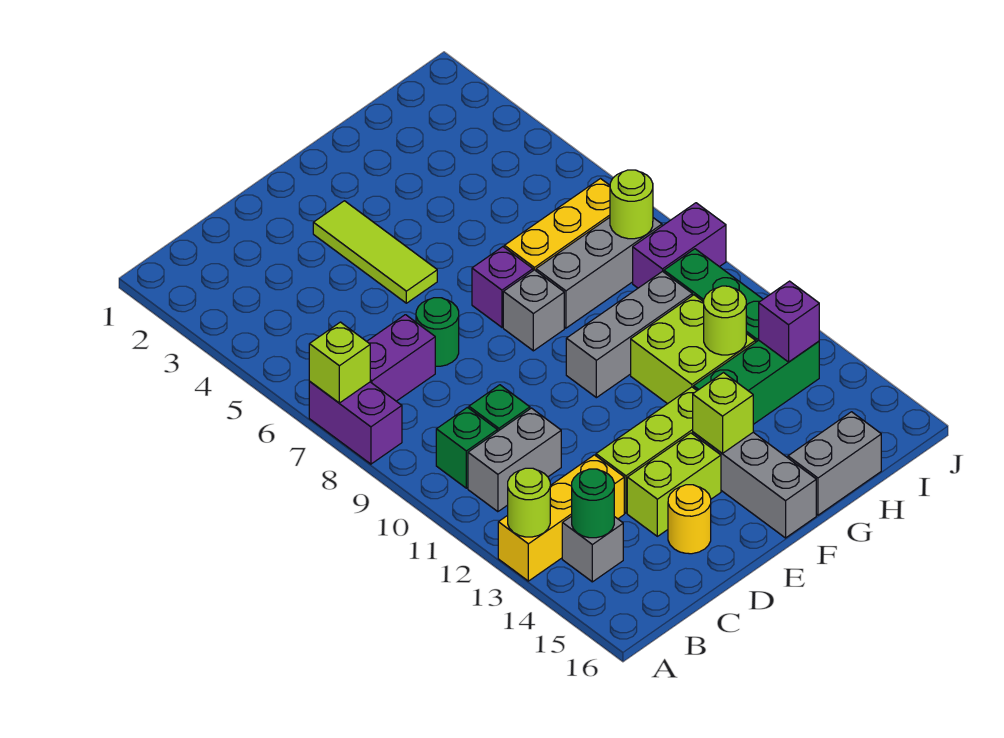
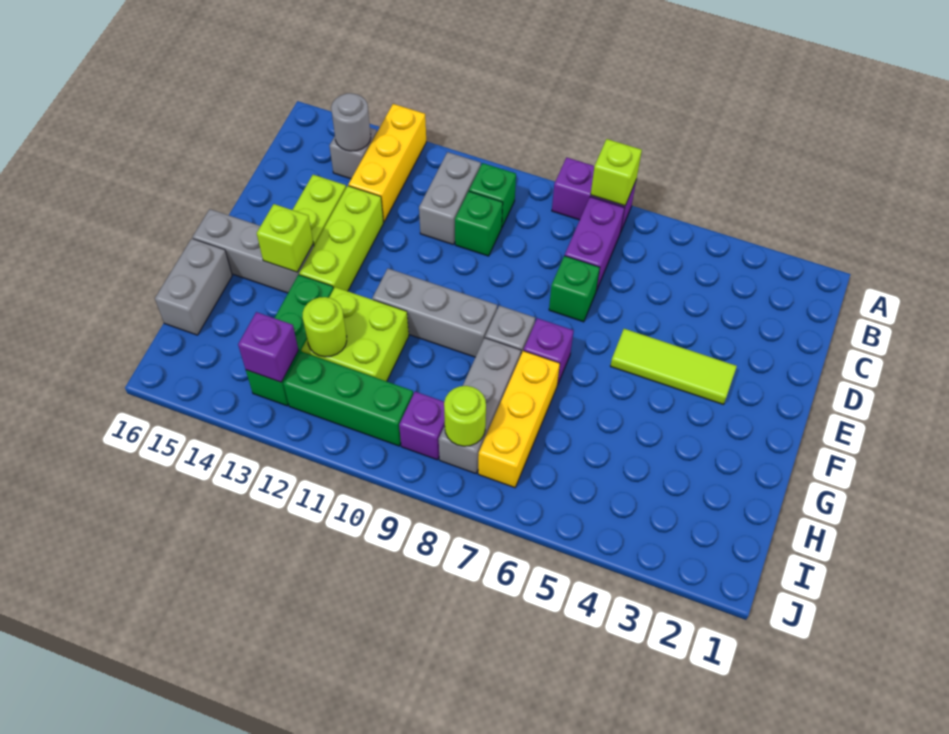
lime 1x1 round brick [508,468,550,537] -> none
green 1x1 round brick [572,469,614,538] -> grey 1x1 round brick [331,93,371,151]
green 1x1 round brick [416,298,459,366] -> green 1x1 brick [549,256,600,322]
yellow 1x1 round brick [668,485,711,554] -> none
grey 1x3 brick [566,271,692,398] -> grey 1x3 brick turned to [372,269,497,357]
purple 1x2 brick [633,203,726,288] -> purple 1x1 brick [399,392,445,460]

